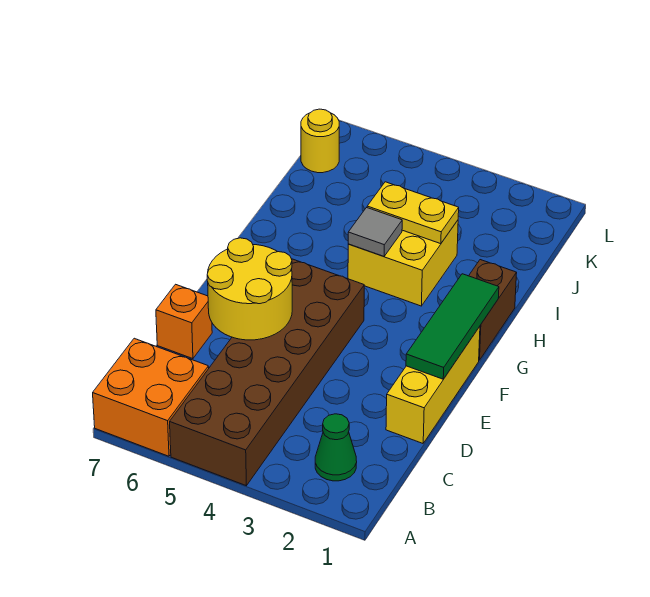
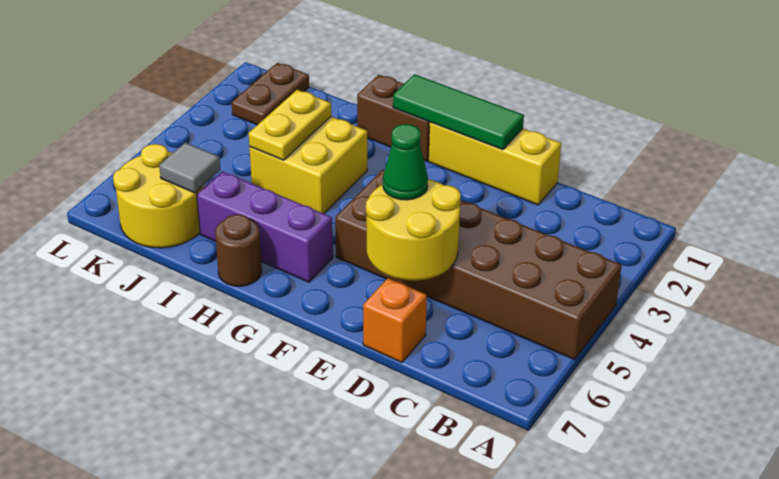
orange 2x2 brick [93,338,209,456] -> none
green 1x1 cone [315,414,357,481] -> green 1x1 cone moved to [383,124,428,200]
none -> purple 1x3 brick [197,171,333,282]
grey 1x1 tile [348,208,402,256] -> grey 1x1 tile moved to [159,143,220,193]
none -> brown 1x1 round brick [215,215,262,286]
none -> brown 1x2 plate [232,63,309,125]
yellow 1x1 round brick [301,109,339,173] -> yellow 2x2 round brick [113,144,204,248]

